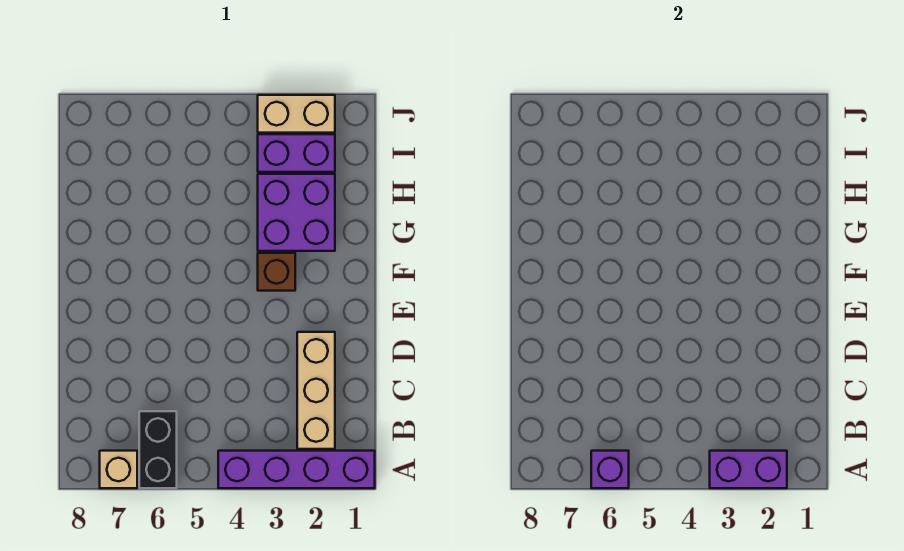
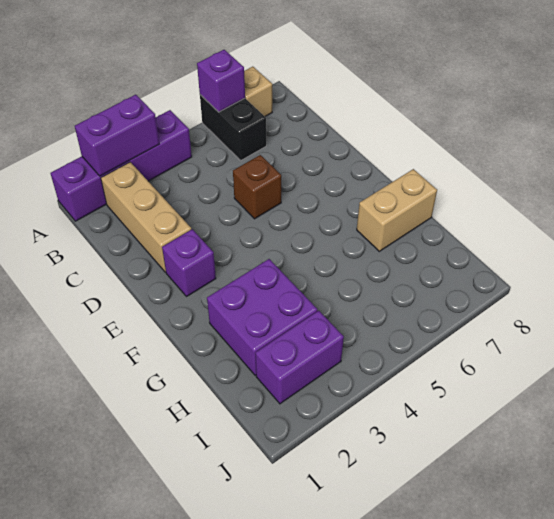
none -> purple 1x1 brick [162,229,216,297]
brown 1x1 brick [258,253,295,291] -> brown 1x1 brick moved to [233,155,281,219]
tan 1x2 brick [258,95,335,133] -> tan 1x2 brick moved to [357,169,437,251]

